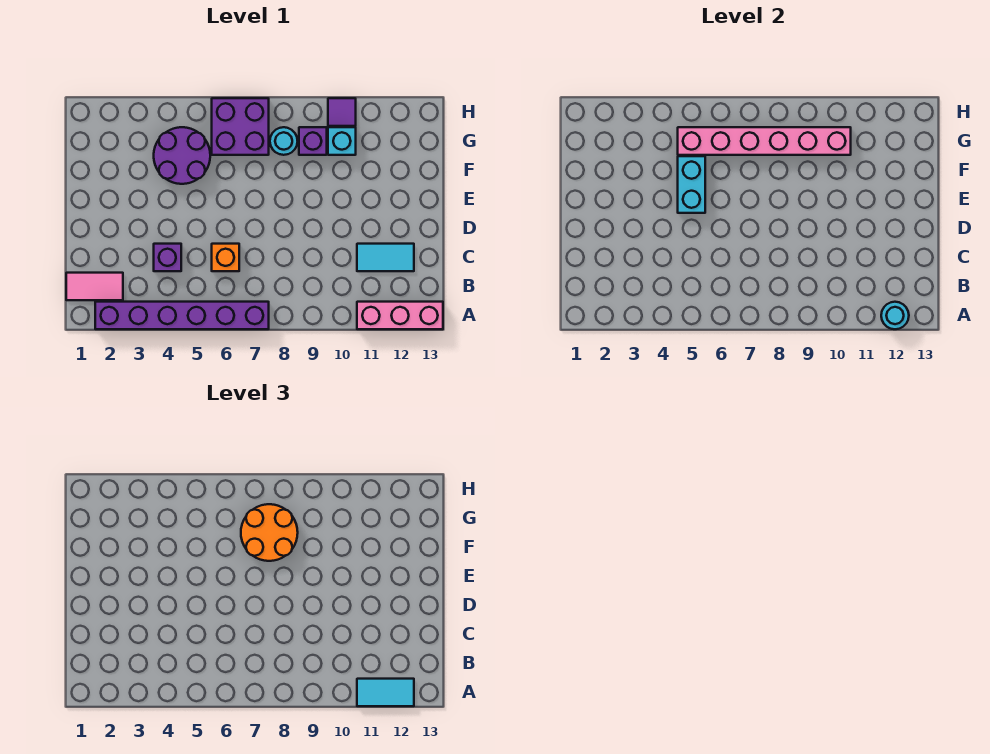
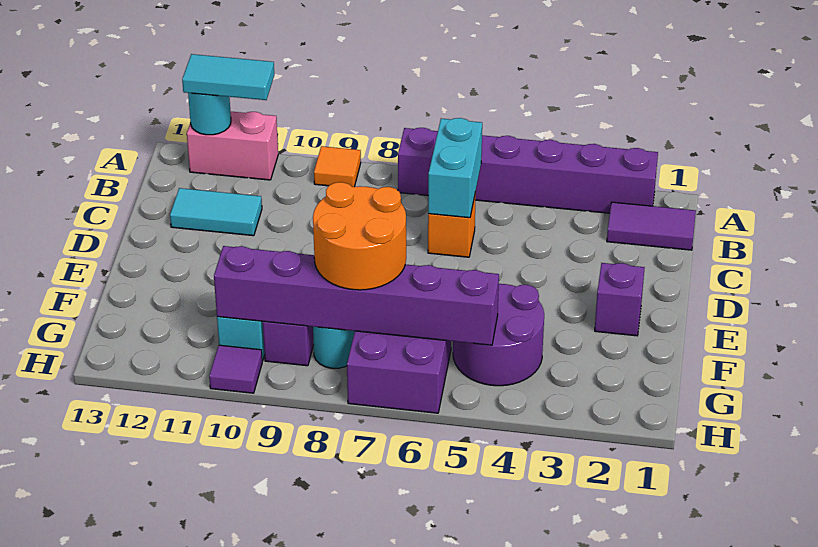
none -> orange 1x1 tile [314,146,361,187]
pink 1x3 brick [357,302,443,329] -> pink 1x2 brick [187,111,278,180]
pink 1x2 tile [66,273,123,300] -> purple 1x2 tile [607,202,696,250]
purple 1x1 brick [154,244,181,271] -> purple 1x1 brick moved to [595,263,645,336]
cyan 1x2 brick [678,156,705,213] -> cyan 1x2 brick moved to [428,118,482,218]
pink 1x6 brick [678,127,851,155] -> purple 1x6 brick [214,246,499,345]

